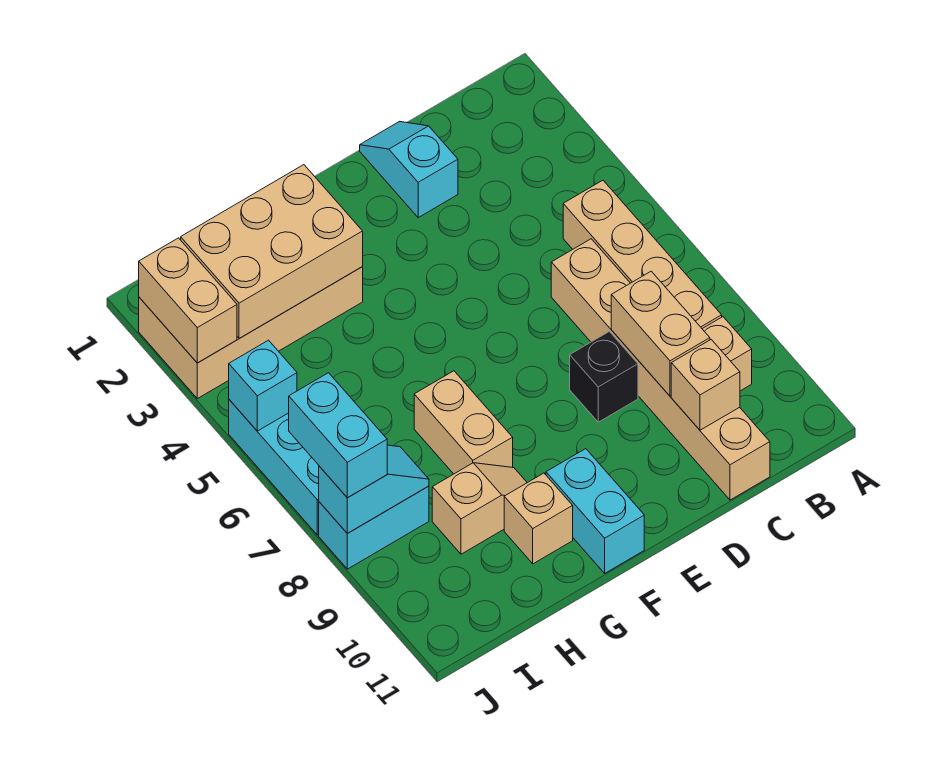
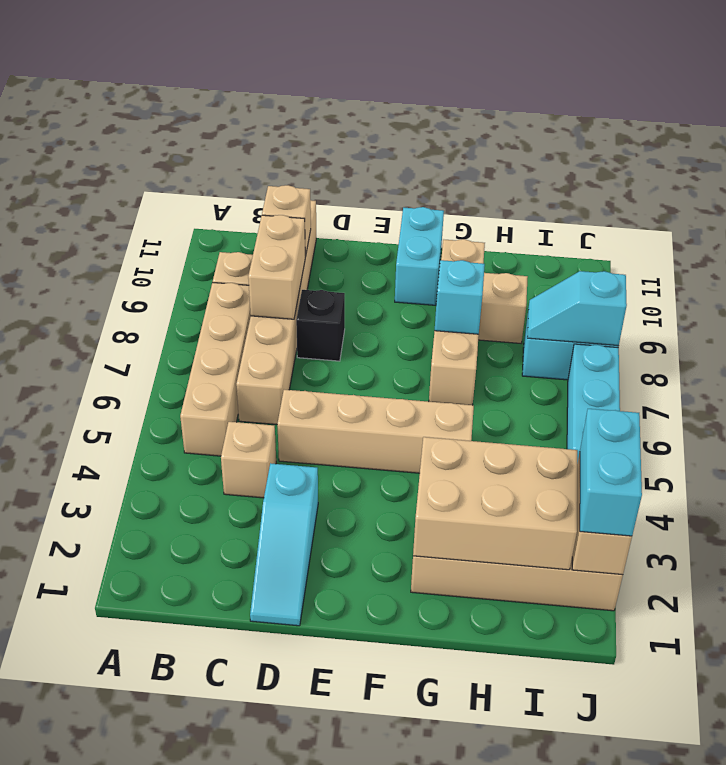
none -> tan 1x1 brick [221,422,276,498]
cyan 1x2 slope [360,122,458,218] -> cyan 1x3 slope [250,463,318,626]
none -> tan 1x4 brick [277,390,474,473]
cyan 1x1 brick [229,340,297,431] -> cyan 1x1 brick moved to [435,260,485,334]
cyan 1x2 brick [289,373,387,498] -> cyan 1x2 brick moved to [580,409,642,536]

